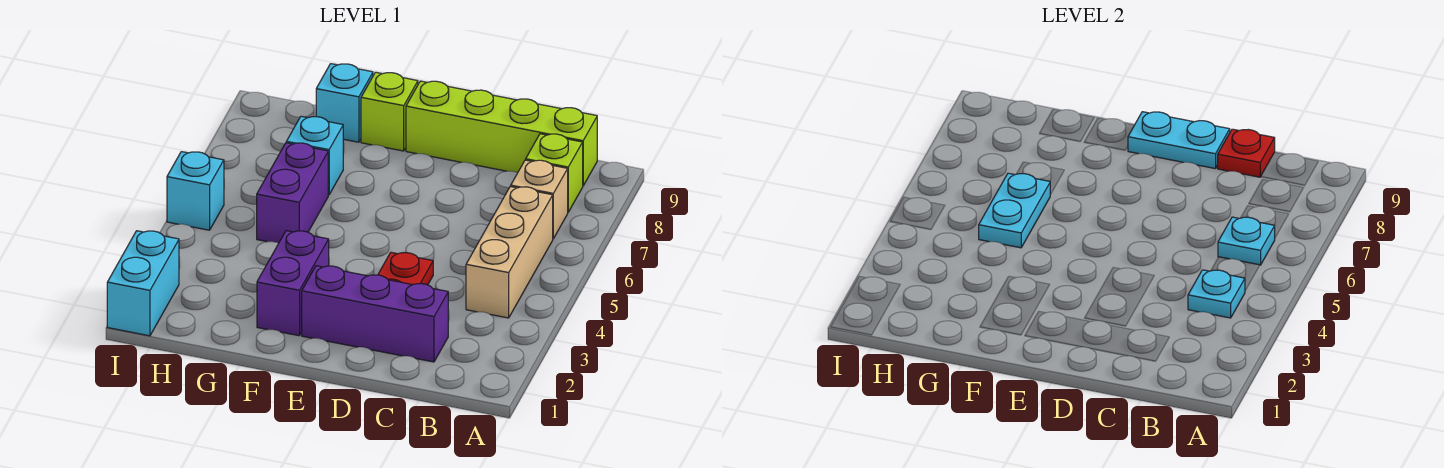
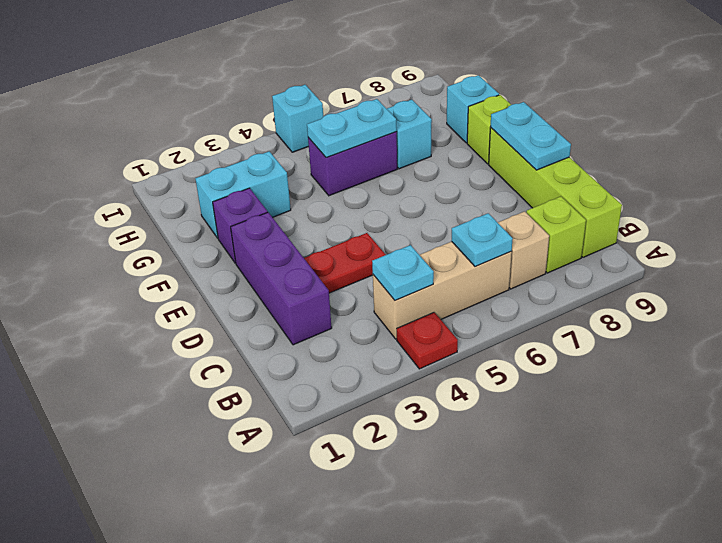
red 1x1 plate [1217,129,1275,177] -> red 1x1 plate moved to [397,312,458,369]
purple 1x2 brick [257,231,329,336] -> purple 1x1 brick [213,188,267,263]
cyan 1x2 brick [107,231,179,336] -> cyan 1x2 brick moved to [195,151,291,238]

